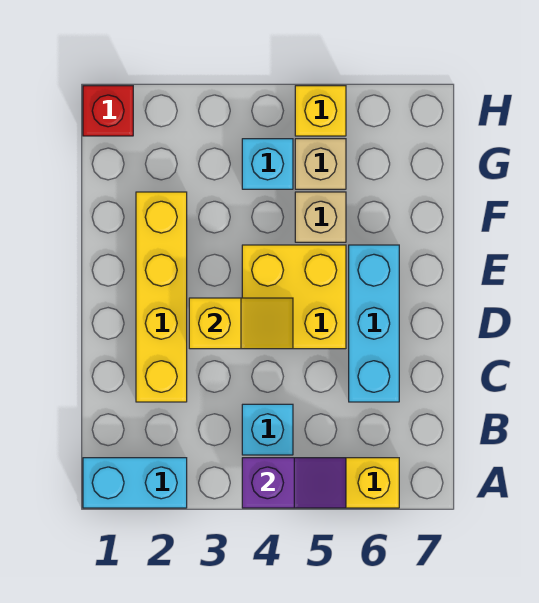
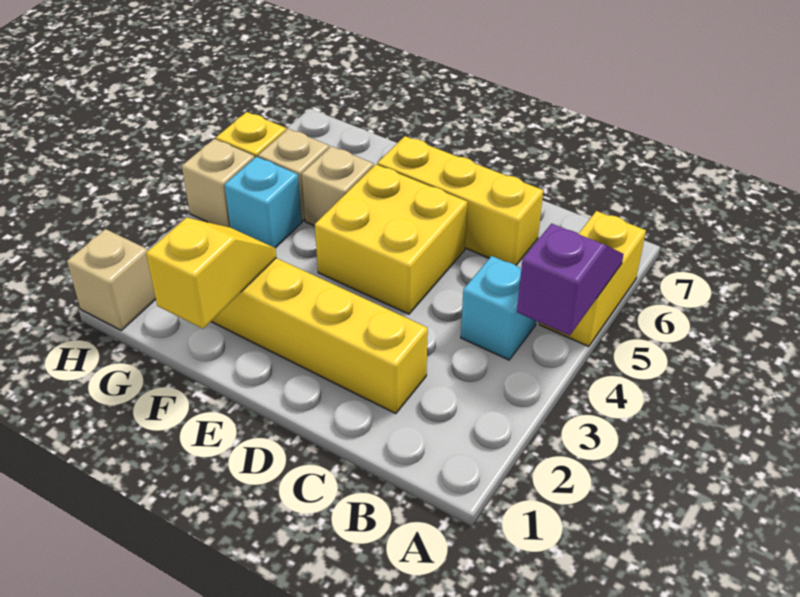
cyan 1x2 brick [83,458,187,508] -> none
cyan 1x3 brick [349,245,399,402] -> yellow 1x3 brick [377,136,543,265]
yellow 1x2 slope [189,298,293,349] -> yellow 1x2 slope moved to [146,217,276,329]
red 1x1 brick [83,86,133,136] -> tan 1x1 brick [67,229,156,330]
none -> tan 1x1 brick [182,139,255,227]

